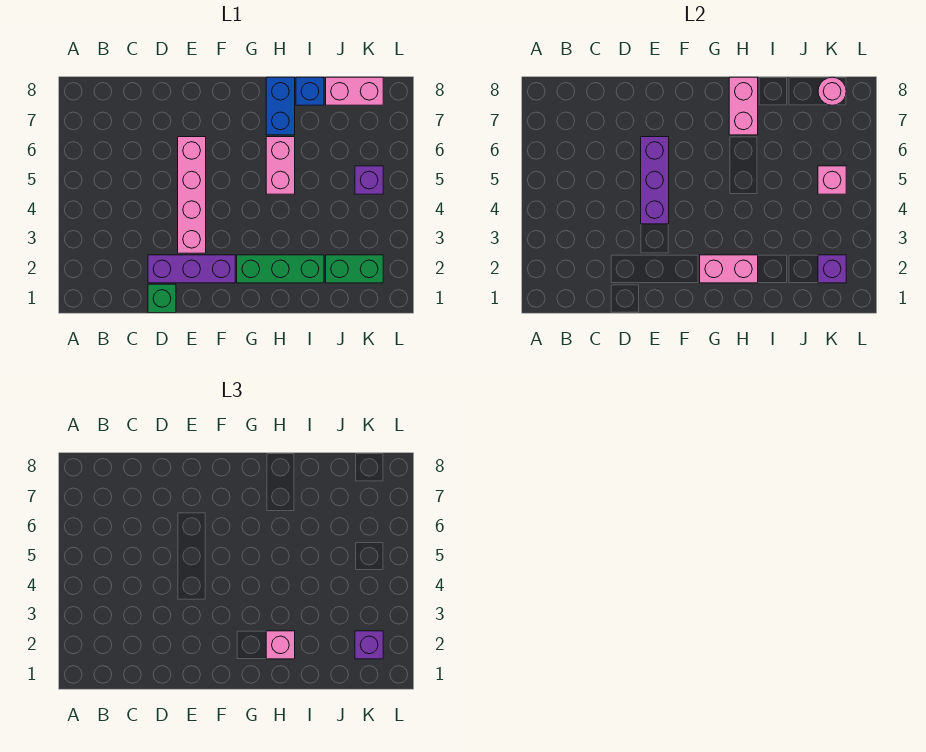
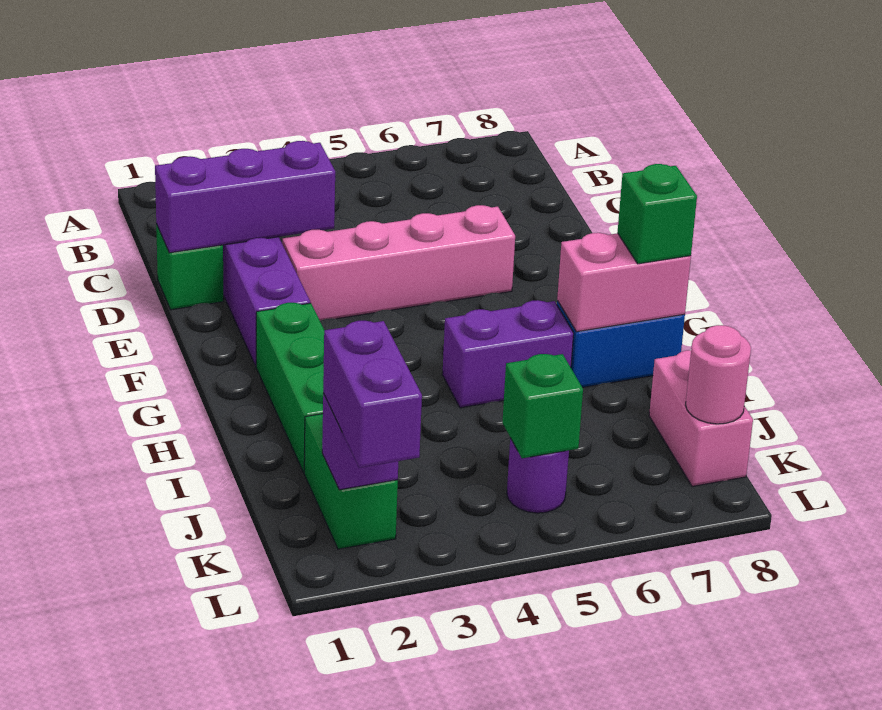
purple 1x3 brick [641,137,669,224] -> purple 1x3 brick moved to [155,141,335,253]
pink 1x2 brick [700,255,758,283] -> none
pink 1x1 brick [266,631,295,659] -> none
pink 1x2 brick [266,137,295,194] -> purple 1x2 brick [442,300,574,408]
none -> green 1x1 brick [617,164,697,264]
blue 1x1 brick [296,77,324,105] -> none
purple 1x1 brick [355,631,383,659] -> purple 1x2 brick [323,321,422,468]
purple 1x1 brick [355,166,383,194] -> purple 1x1 round brick [507,438,569,513]
pink 1x1 brick [818,166,846,194] -> green 1x1 brick [502,354,583,458]

